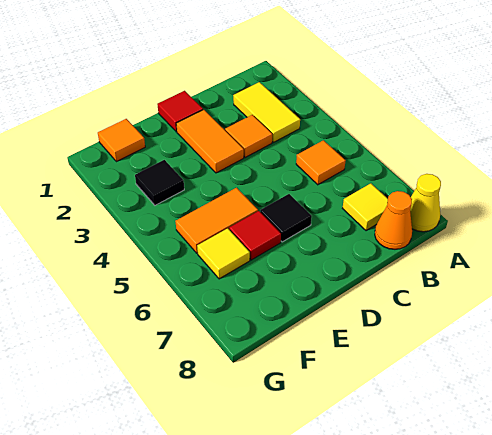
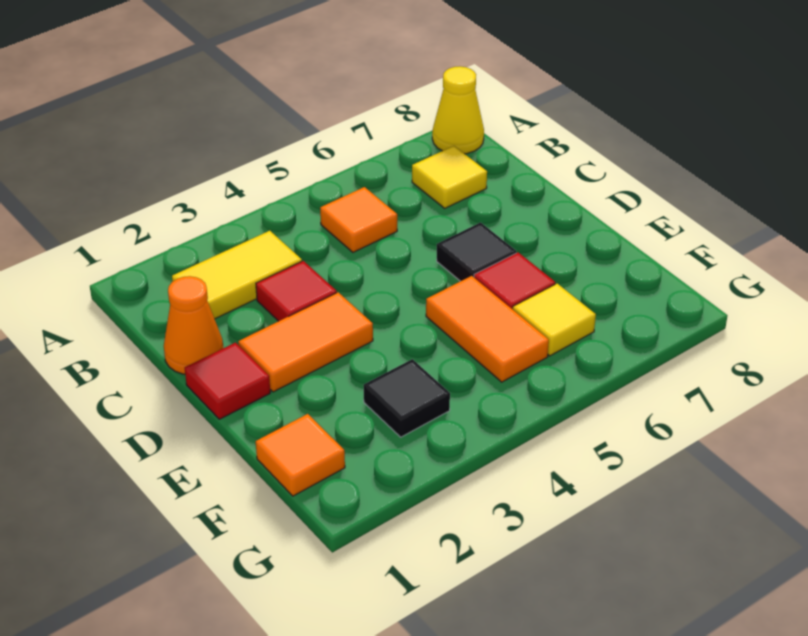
orange 1x1 cone [375,191,412,249] -> orange 1x1 cone moved to [164,276,223,374]
orange 1x1 tile [225,115,272,158] -> red 1x1 tile [256,261,337,321]

